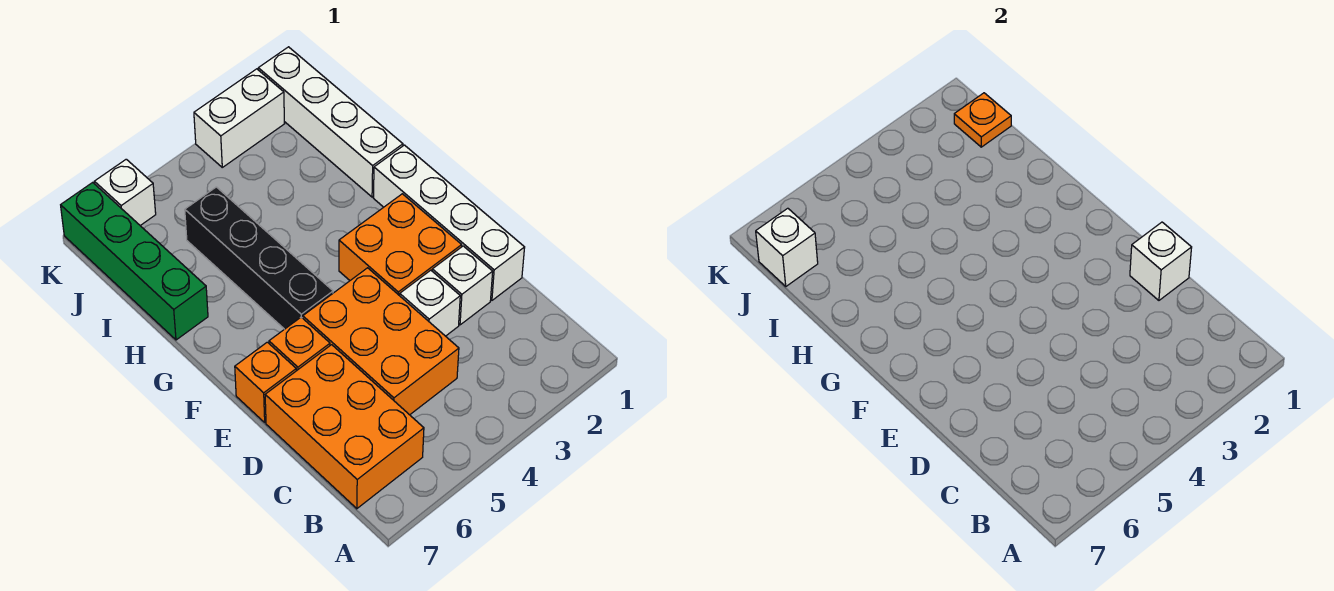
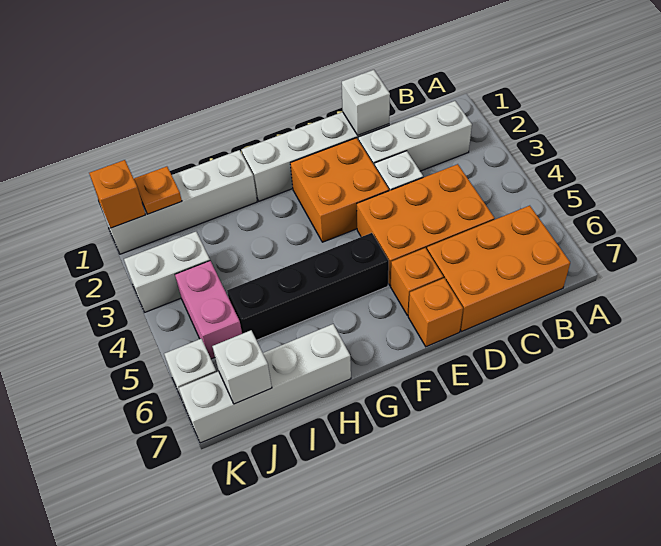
white 1x1 brick [432,246,493,325] -> white 1x3 brick [358,101,472,171]
green 1x4 brick [61,182,208,340] -> white 1x4 brick [179,324,351,443]
none -> pink 1x2 brick [175,261,242,359]
none -> orange 1x1 brick [89,160,146,228]
white 1x2 brick [194,69,285,167] -> white 1x2 brick turned to [124,232,210,312]

